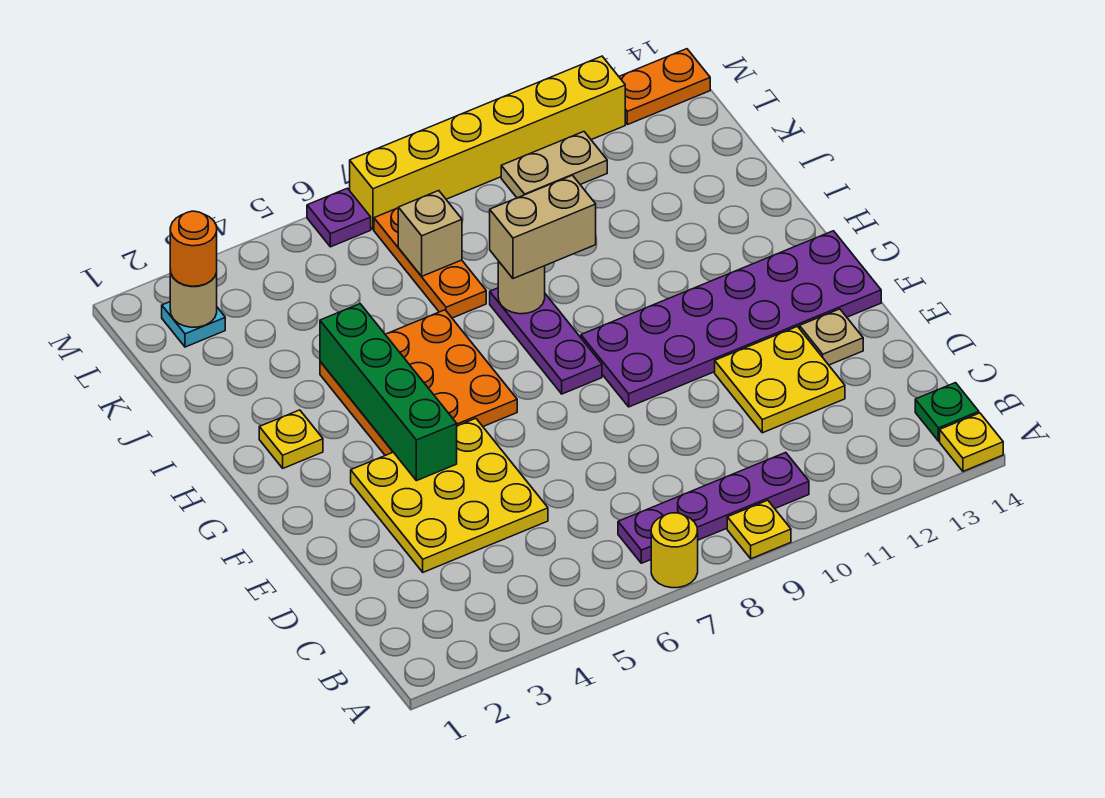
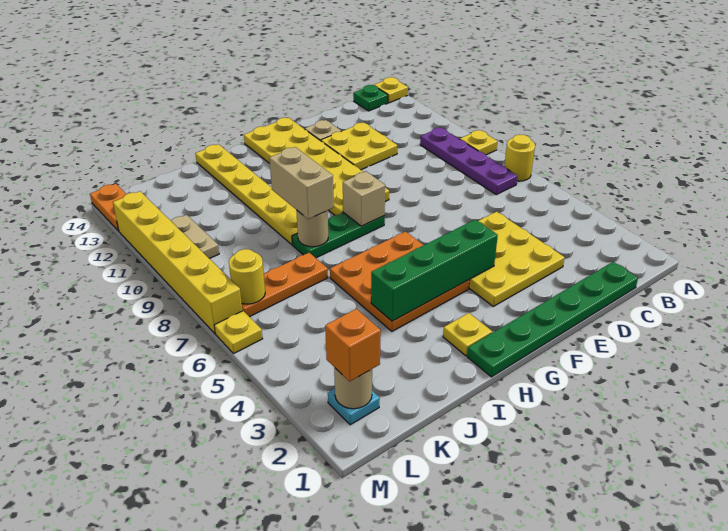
none -> green 1x6 plate [467,262,638,377]
purple 2x6 plate [581,231,881,407] -> yellow 2x6 plate [244,118,389,215]
purple 1x3 plate [490,288,602,394] -> green 1x3 plate [292,213,385,258]
none -> yellow 1x6 plate [195,144,298,245]
tan 1x1 brick [398,191,462,276] -> tan 1x1 brick moved to [343,172,385,226]
orange 1x1 round brick [170,211,217,286] -> orange 1x1 brick [325,309,381,381]
none -> yellow 1x1 round brick [229,249,265,304]
purple 1x1 plate [307,188,371,247] -> yellow 1x1 plate [214,311,263,353]

